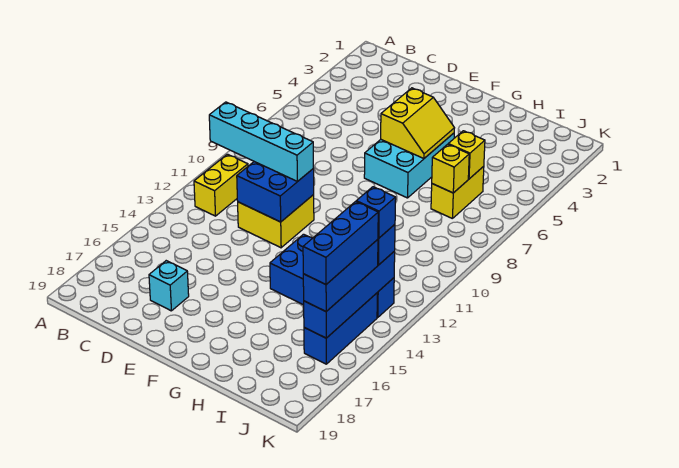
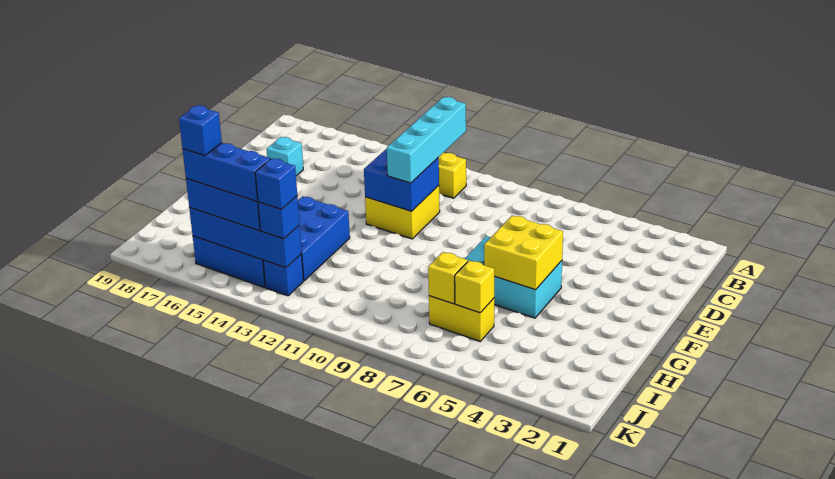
yellow 2x2 slope [381,88,454,159] -> yellow 2x2 brick [484,216,563,290]
none -> blue 1x1 brick [179,105,222,156]

